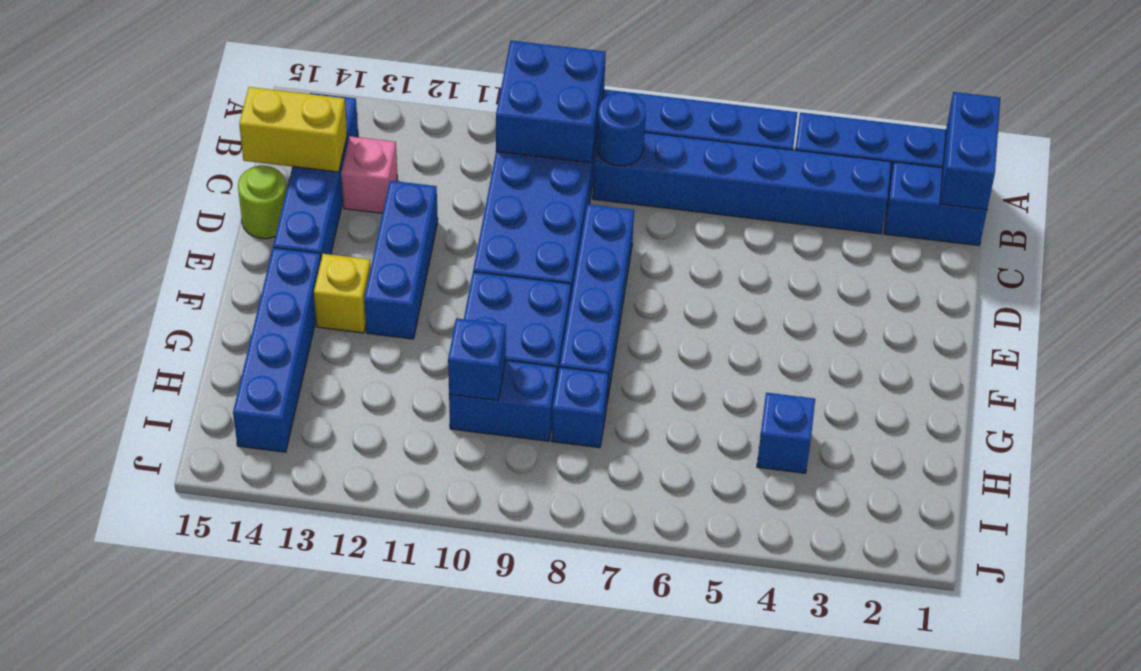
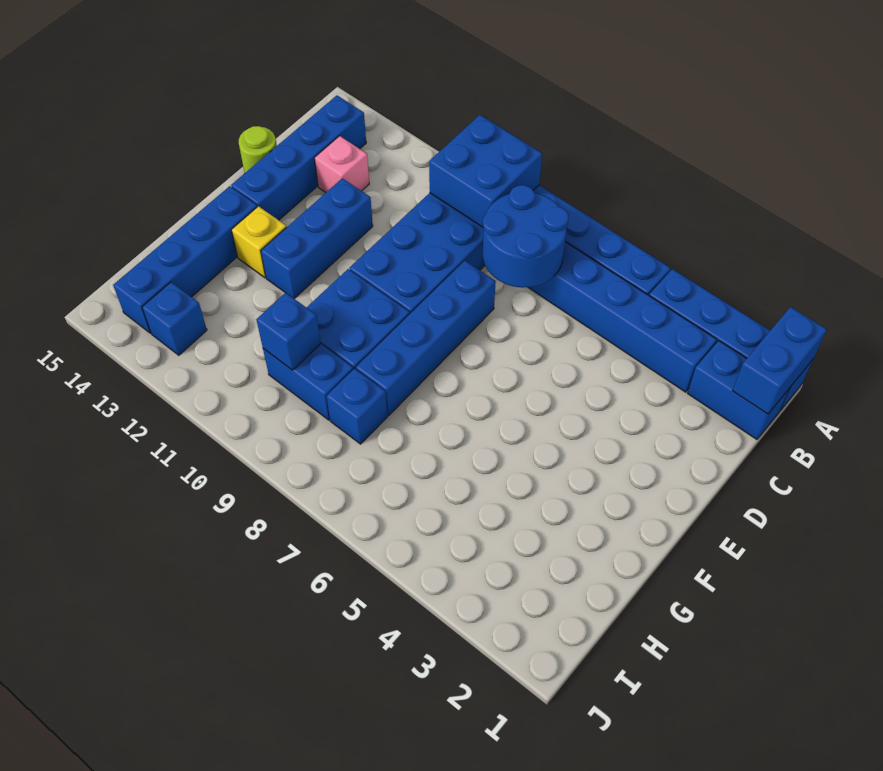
blue 1x1 round brick [597,92,646,166] -> blue 2x2 round brick [483,185,569,288]
yellow 1x2 brick [239,87,347,172] -> none
blue 1x1 brick [757,393,815,473] -> blue 1x1 brick moved to [142,282,207,355]

